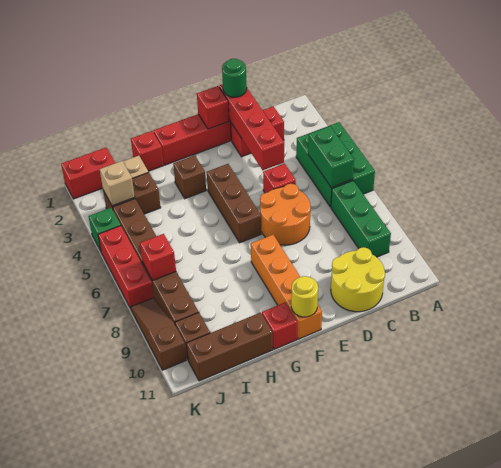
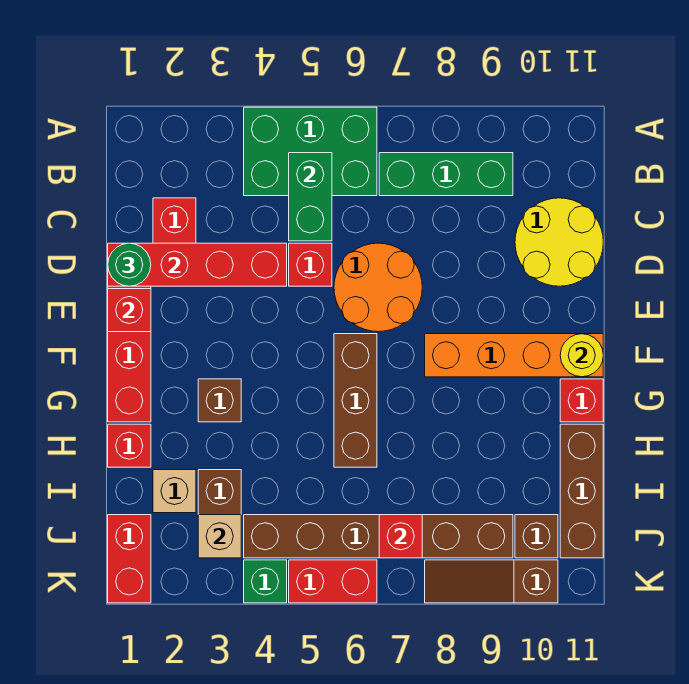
green 1x2 brick [308,126,354,188] -> green 1x2 brick turned to [289,153,332,241]
brown 1x3 brick [207,164,261,243] -> brown 1x3 brick turned to [334,334,377,467]
red 1x3 brick [98,226,154,309] -> red 1x2 brick [289,560,377,603]

